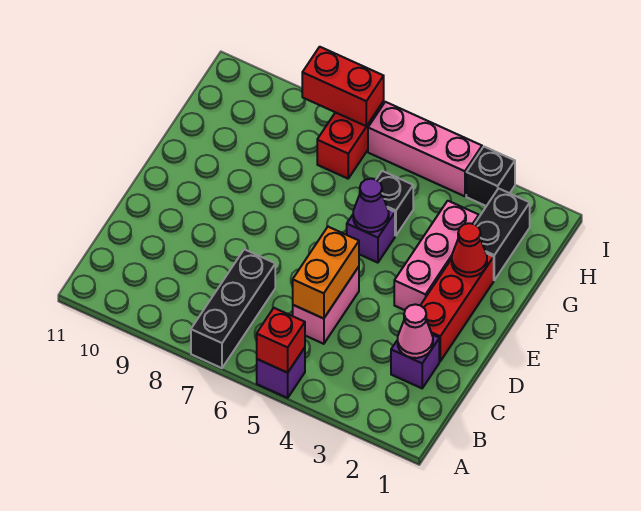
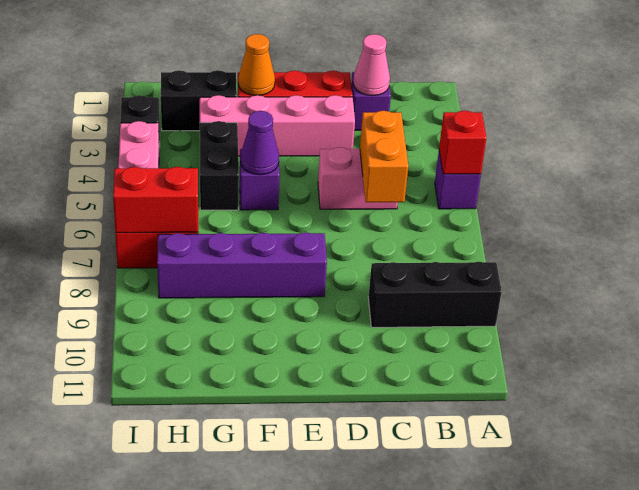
black 1x3 brick [191,249,275,368] -> black 1x3 brick moved to [368,262,502,327]
orange 1x2 brick [293,227,359,319] -> orange 1x2 brick turned to [360,111,408,202]
pink 1x3 brick [394,201,479,310] -> pink 1x4 brick [200,95,355,156]
none -> purple 1x4 brick [157,232,327,298]
red 1x1 cone [452,223,487,277] -> orange 1x1 cone [238,34,275,95]
black 1x1 brick [376,171,413,236] -> black 1x2 brick [200,121,239,210]
red 1x2 brick [302,47,384,126] -> red 1x2 brick turned to [113,167,198,233]

